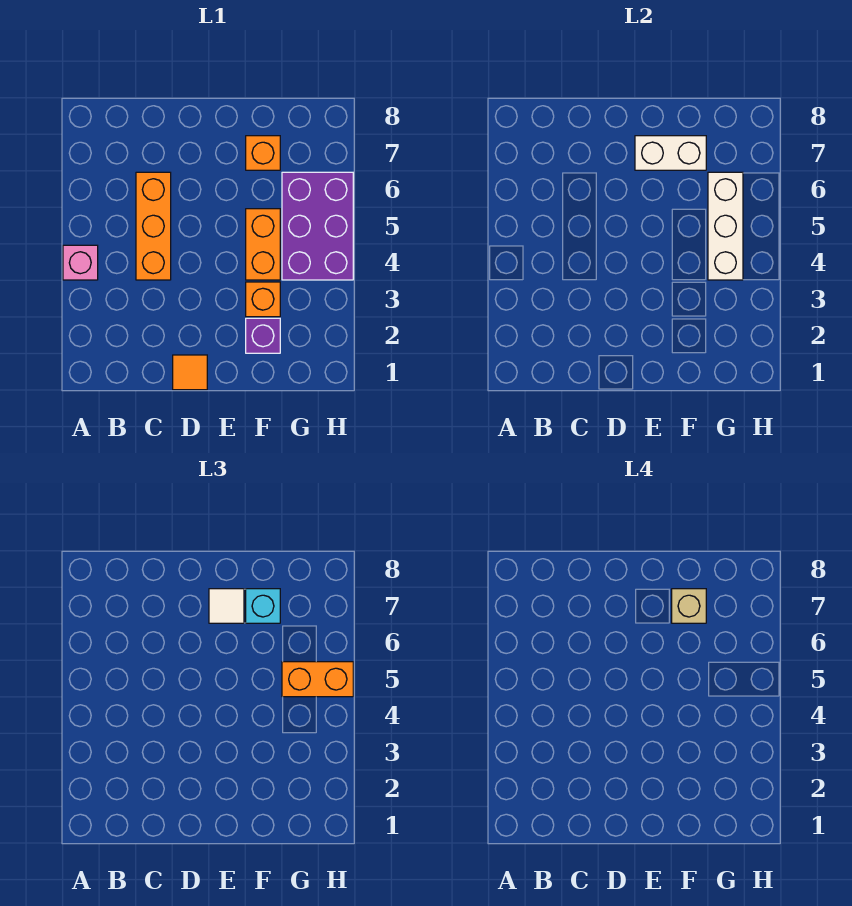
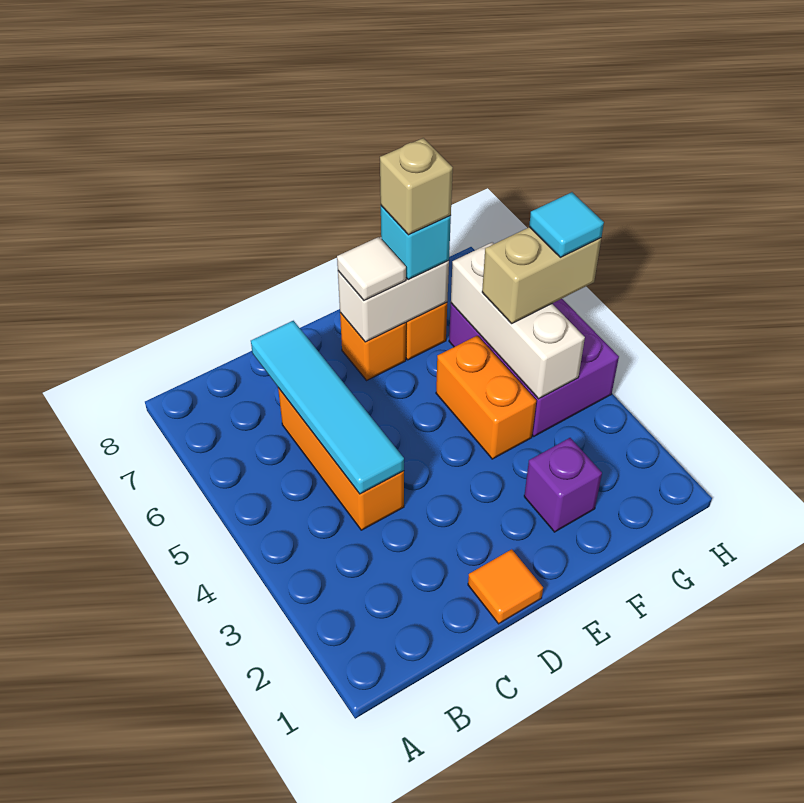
pink 1x1 brick [63,245,98,280] -> none
none -> cyan 1x4 tile [251,321,404,494]
orange 1x1 brick [246,282,280,317] -> orange 1x1 brick moved to [340,313,406,380]
orange 1x2 brick [282,662,353,697] -> tan 1x2 brick [482,227,601,323]
none -> cyan 1x1 tile [529,192,604,257]

